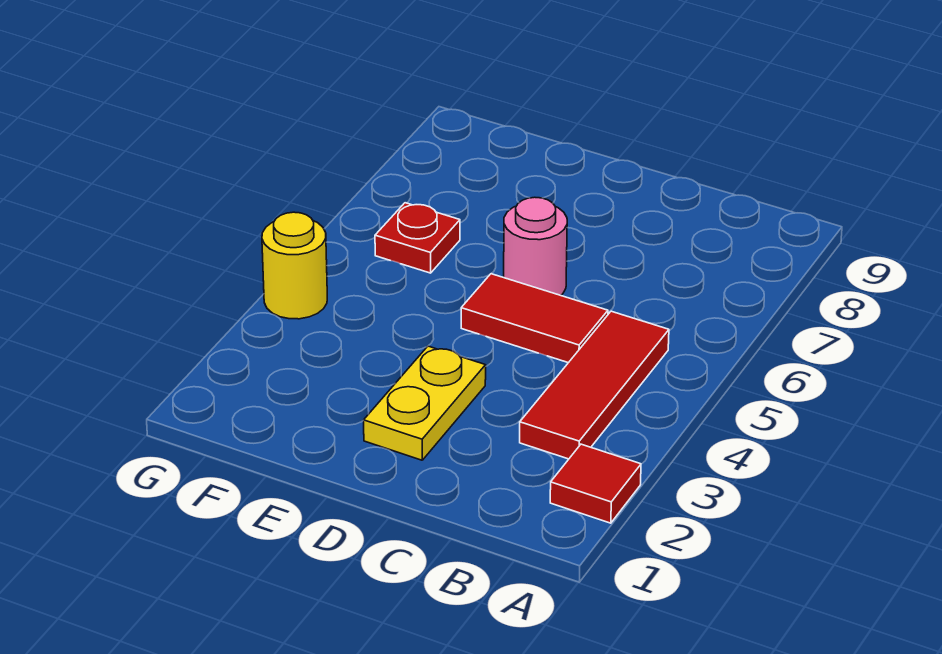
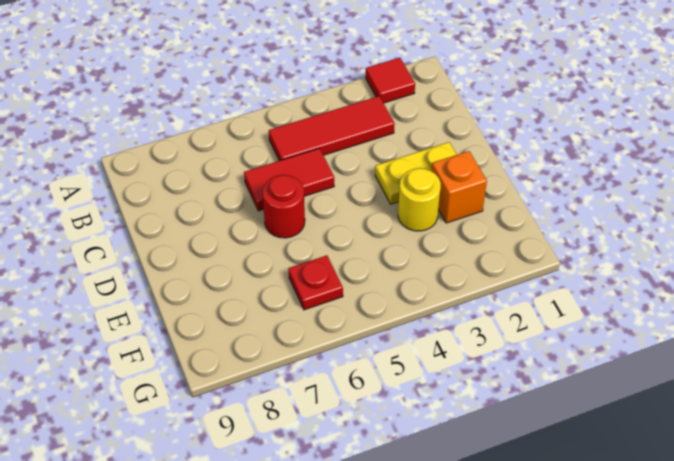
red 1x2 tile [461,274,608,363] -> red 1x2 tile turned to [244,148,334,211]
pink 1x1 round brick [504,197,567,295] -> red 1x1 round brick [263,175,305,238]
none -> orange 1x1 brick [432,151,487,223]
yellow 1x1 round brick [262,212,327,319] -> yellow 1x1 round brick moved to [398,168,441,231]

